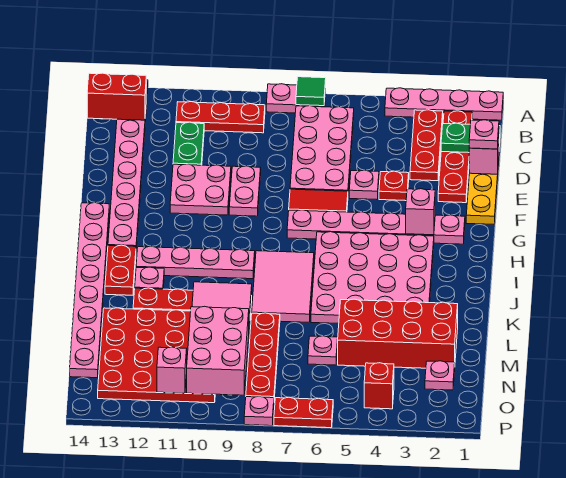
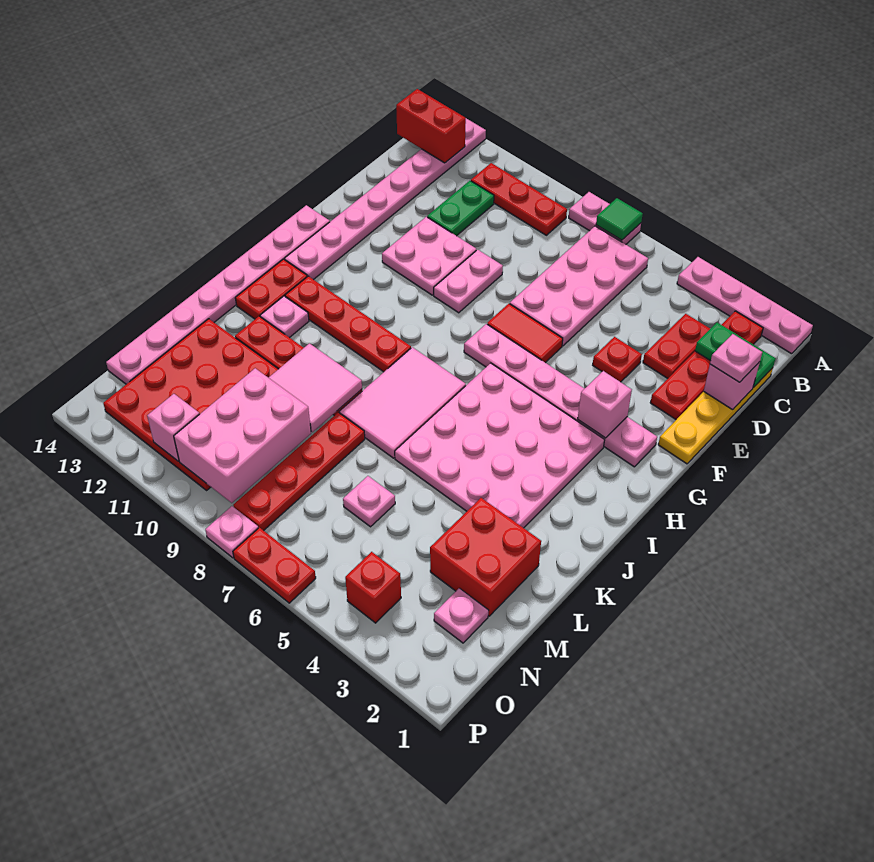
red 1x3 plate [410,110,443,181] -> red 1x2 plate [643,314,710,378]
pink 1x1 plate [349,170,379,199] -> none
pink 1x4 plate [136,246,255,279] -> red 1x4 plate [285,276,411,372]
red 2x4 brick [338,299,458,368] -> red 2x2 brick [430,498,541,616]

